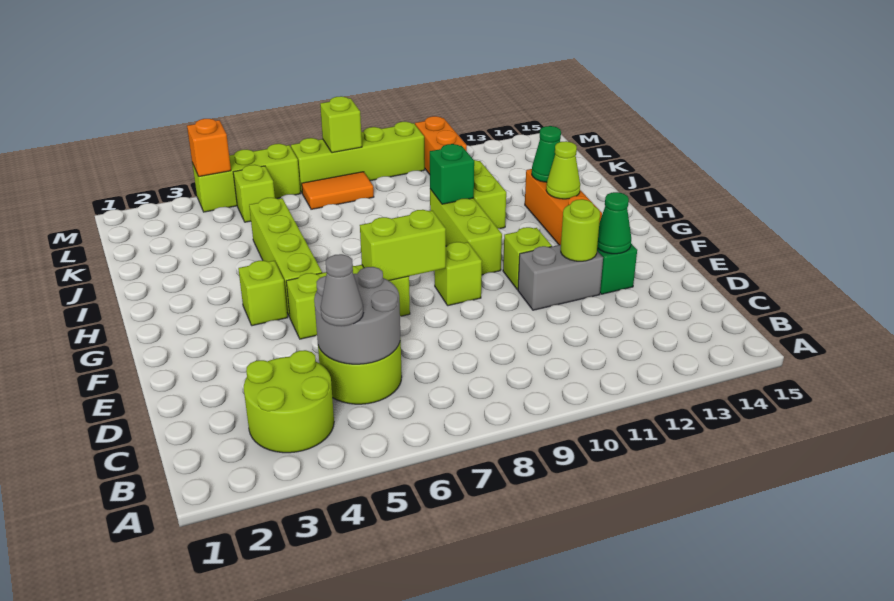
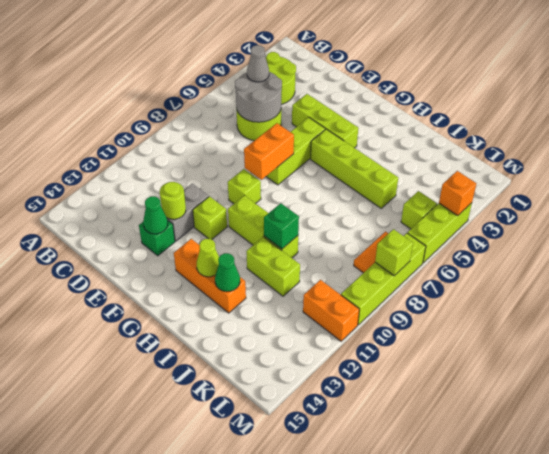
lime 1x2 brick [360,210,446,281] -> orange 1x2 brick [244,123,294,180]
lime 1x1 brick [238,261,288,326] -> lime 1x3 brick [292,94,358,148]

